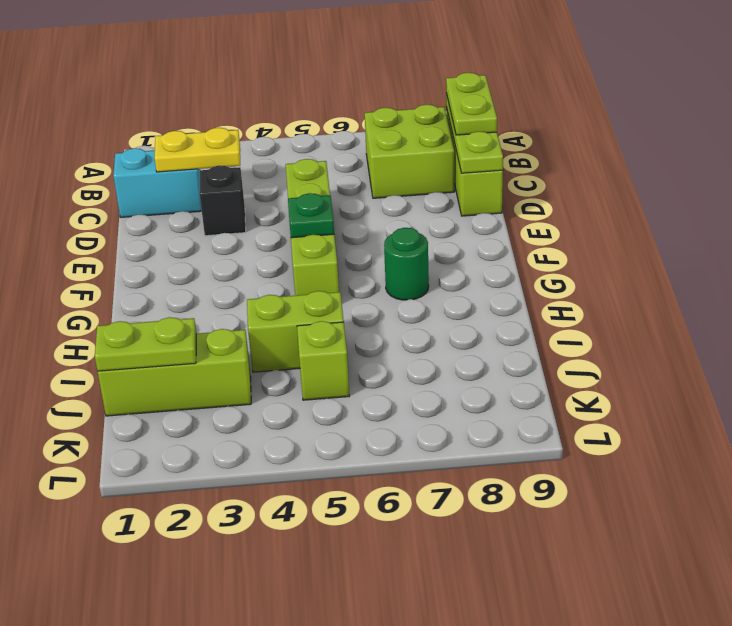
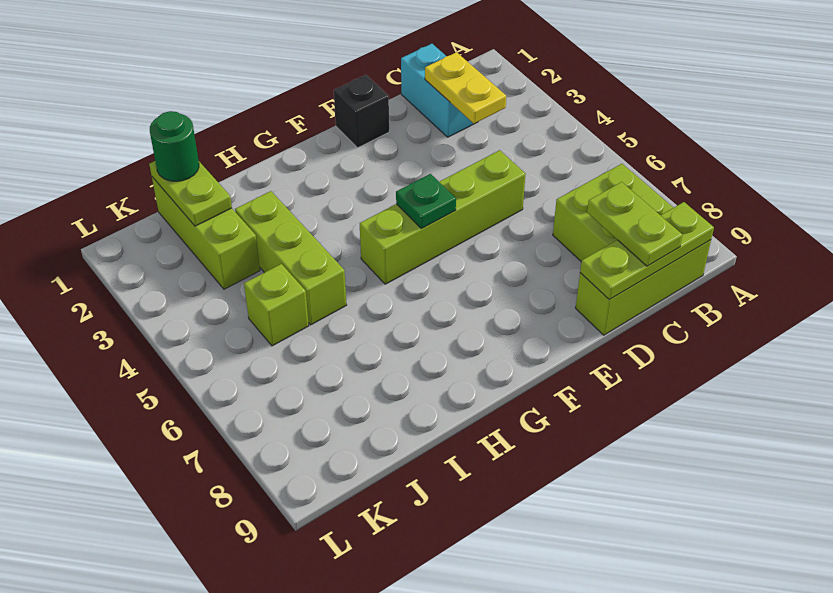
lime 1x2 plate [446,73,497,135] -> lime 1x2 plate turned to [587,182,682,266]
black 1x1 brick [199,165,246,236] -> black 1x1 brick moved to [334,75,389,148]
green 1x1 round brick [384,228,429,300] -> green 1x1 round brick moved to [150,111,199,181]
lime 1x2 brick [247,291,344,372] -> lime 1x3 brick [235,191,346,325]

